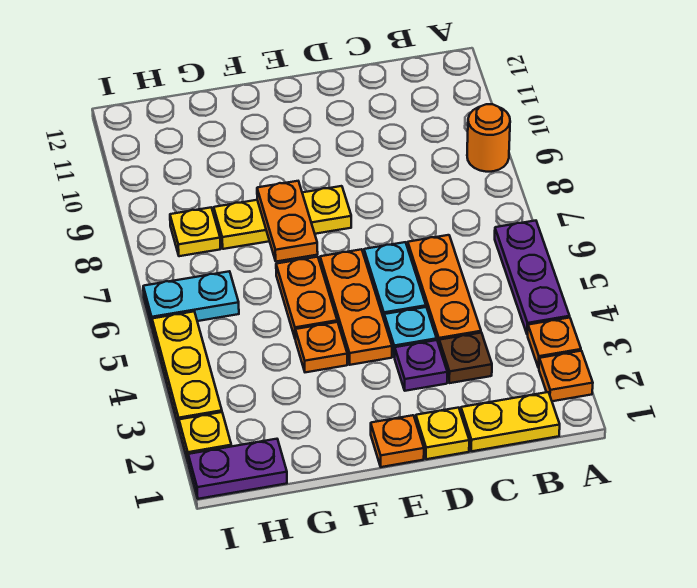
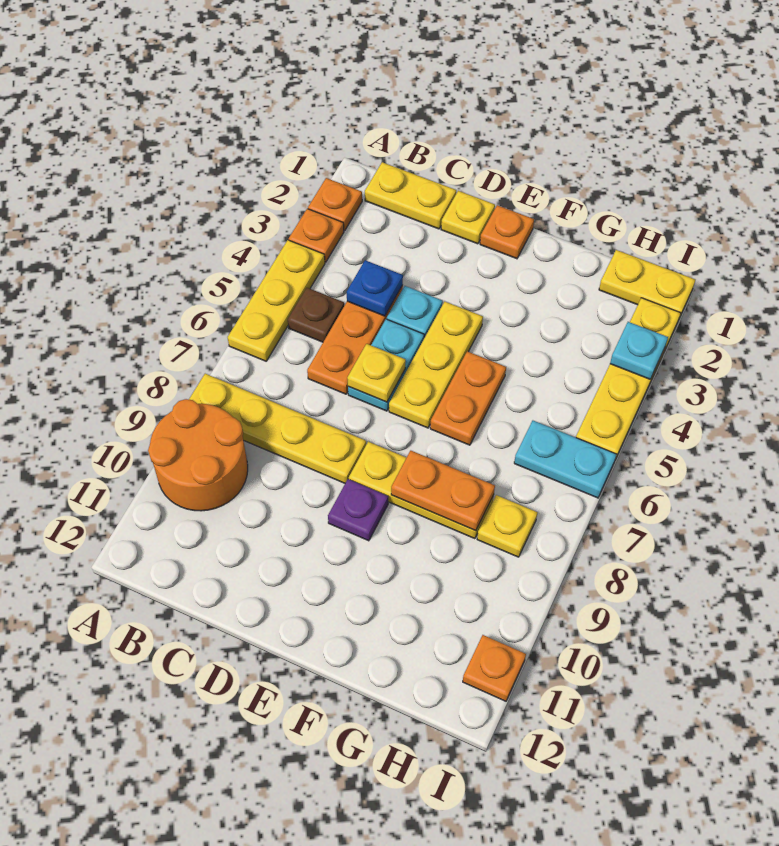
purple 1x3 plate [495,221,570,335] -> yellow 1x3 plate [228,240,325,361]
none -> yellow 1x4 plate [189,374,366,483]
orange 1x1 round brick [467,104,510,172] -> orange 2x2 round brick [148,399,248,511]
brown 1x1 plate [439,333,492,383] -> brown 1x1 plate moved to [288,288,344,342]
none -> blue 1x1 plate [347,260,403,316]
purple 1x1 plate [395,340,447,391] -> purple 1x1 plate moved to [328,479,388,541]
none -> yellow 1x1 plate [347,344,406,402]
orange 1x3 plate [320,249,392,365] -> yellow 1x3 plate [389,302,483,428]
orange 1x1 plate [295,322,347,372] -> orange 1x1 plate moved to [463,635,526,701]
orange 1x2 plate [257,181,318,262] -> orange 1x2 plate turned to [391,451,495,531]
purple 1x2 plate [188,439,287,499] -> yellow 1x2 plate [599,250,695,318]
none -> cyan 1x1 plate [610,322,668,379]

